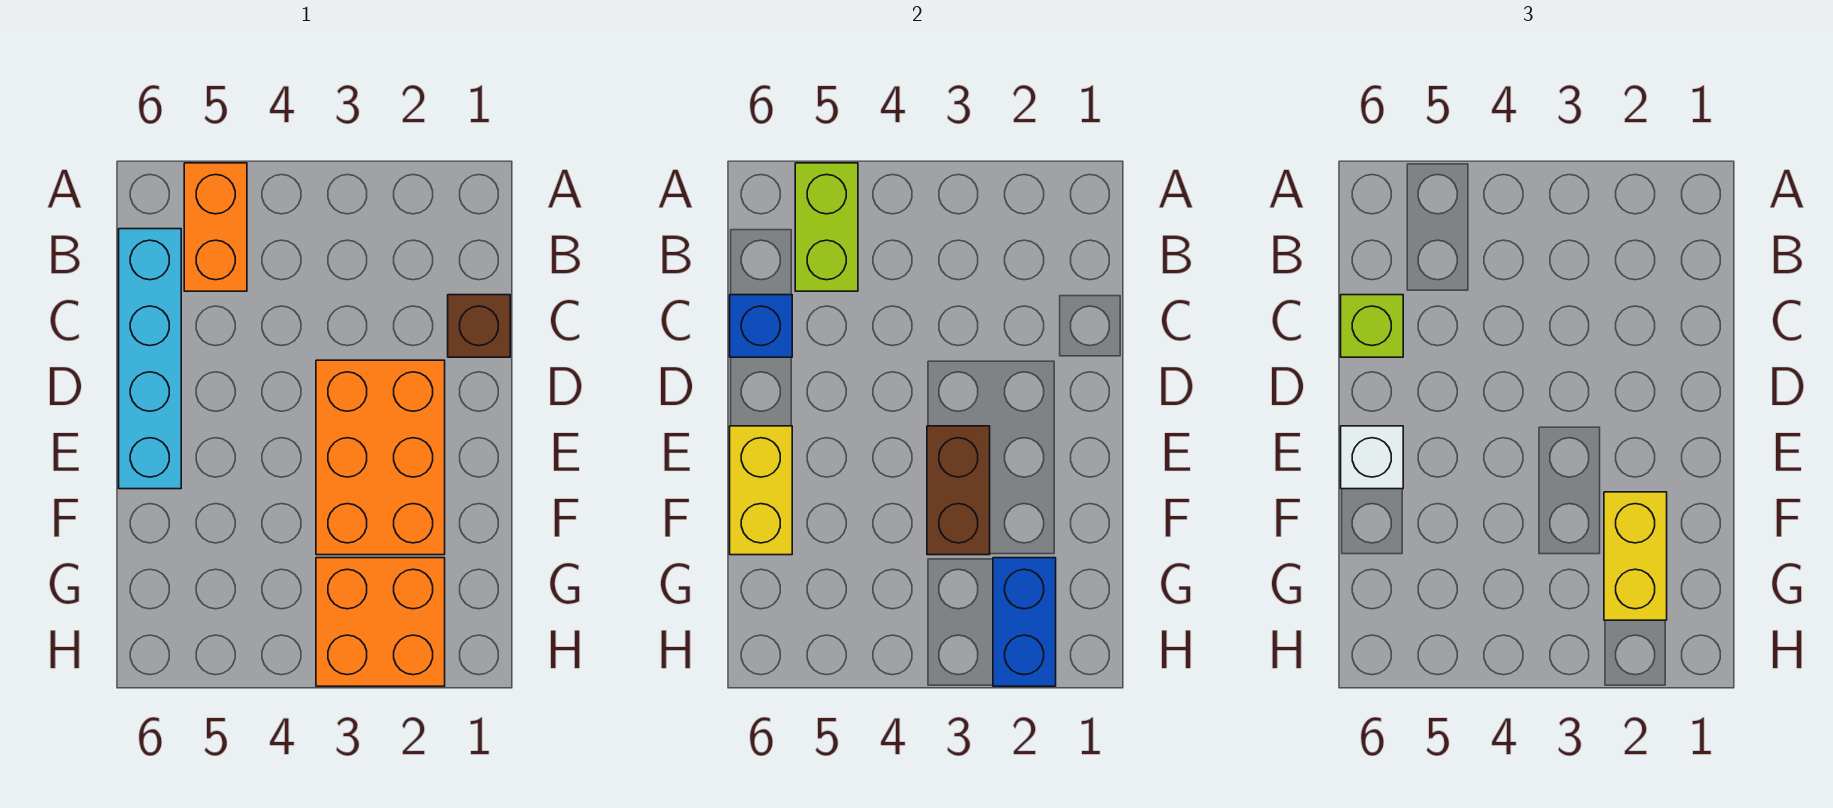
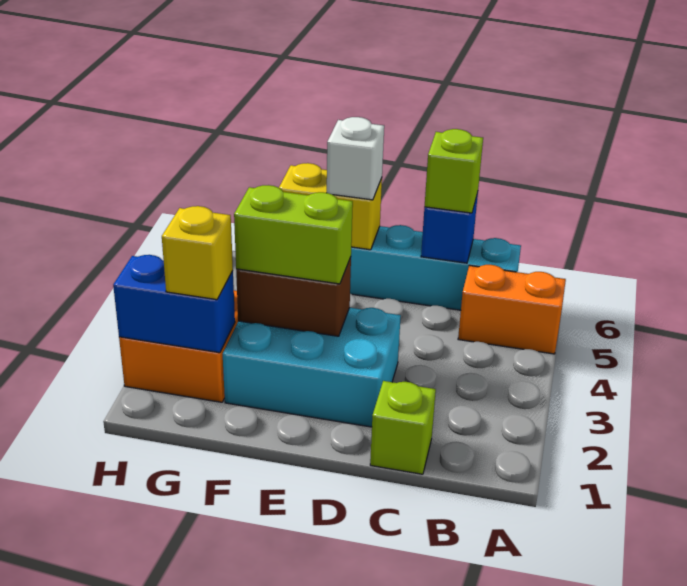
lime 1x2 brick [795,163,858,291] -> lime 1x2 brick moved to [234,185,353,284]
brown 1x1 brick [448,295,510,357] -> lime 1x1 brick [370,381,436,474]
orange 2x3 brick [316,360,445,555] -> cyan 2x3 brick [223,308,401,427]
yellow 1x2 brick [1604,492,1667,620] -> yellow 1x1 brick [162,206,233,300]

